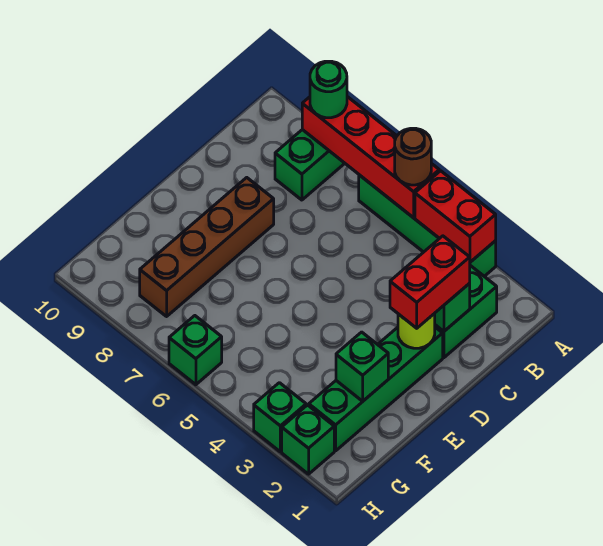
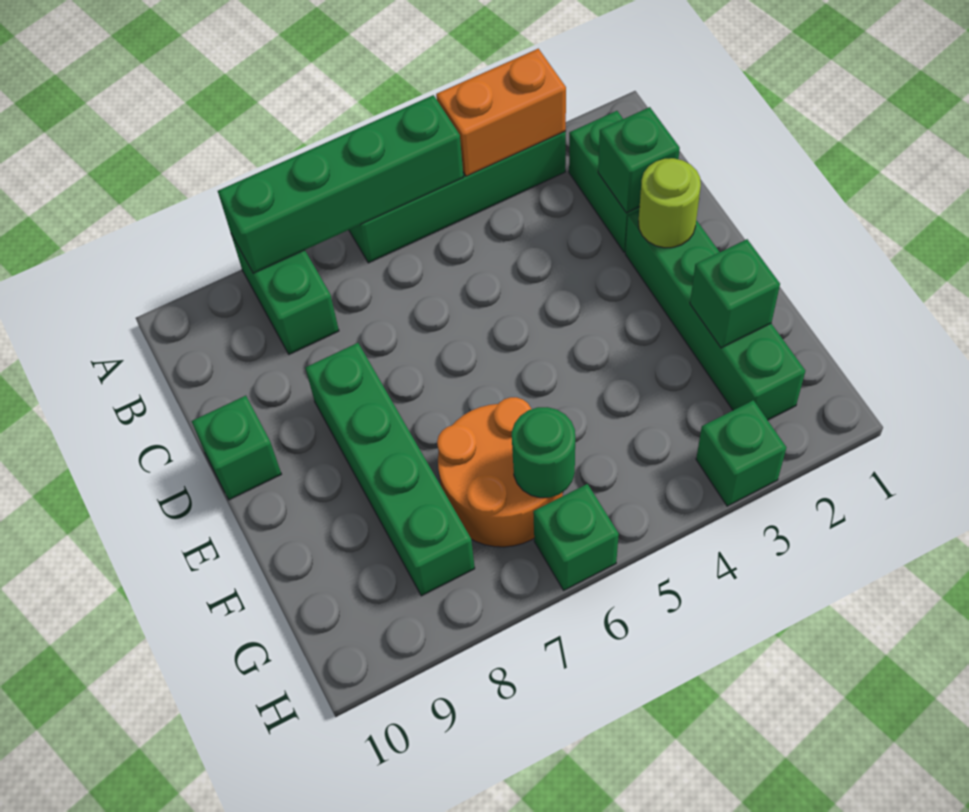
red 1x2 brick [415,171,496,262] -> orange 1x2 brick [436,49,566,176]
red 1x4 brick [302,97,439,218] -> green 1x4 brick [218,95,463,273]
brown 1x1 round brick [395,128,431,185] -> none
green 1x1 round brick [310,61,347,118] -> green 1x1 round brick moved to [512,407,575,498]
red 1x2 brick [390,236,470,328] -> none
brown 1x4 brick [140,178,274,316] -> green 1x4 brick [306,343,475,596]
none -> orange 2x2 round brick [437,397,563,547]
green 1x1 brick [282,405,334,474] -> green 1x1 brick moved to [192,396,281,500]

